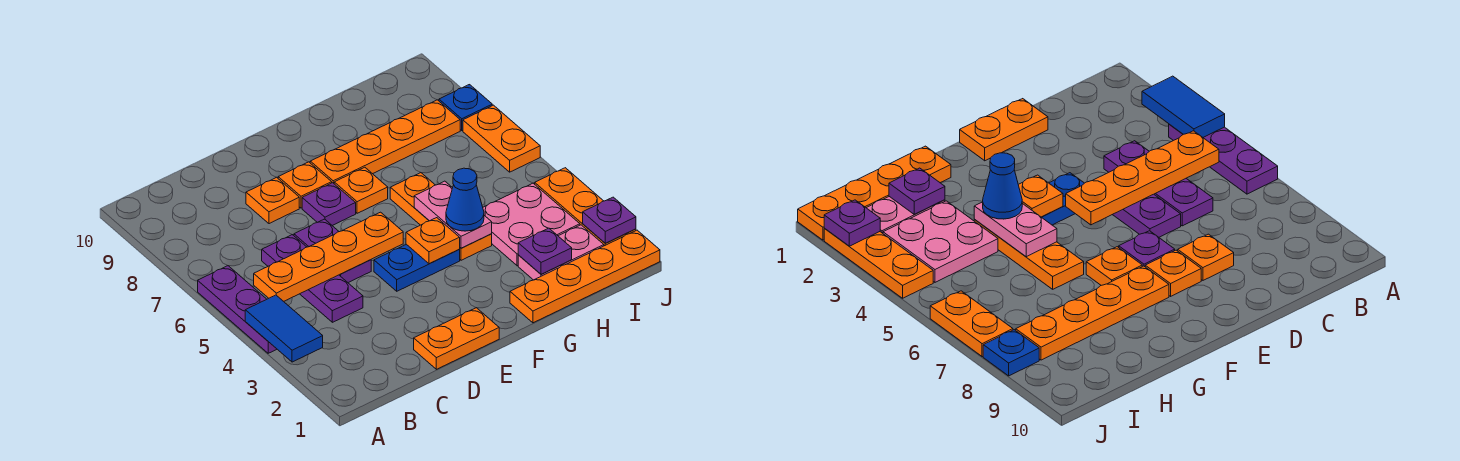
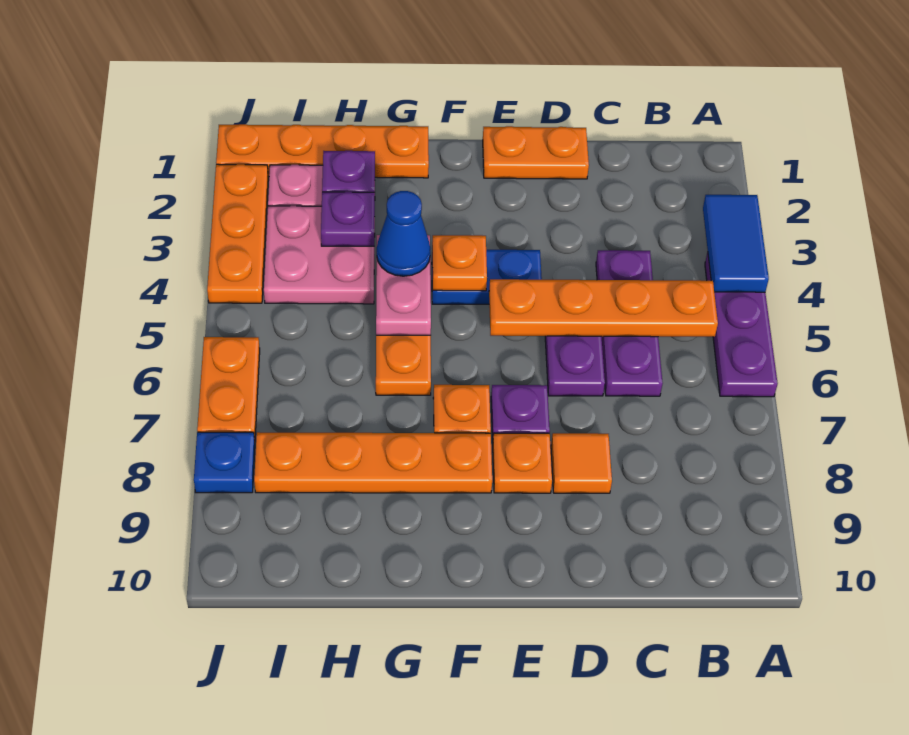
orange 1x1 plate [246,177,299,224] -> orange 1x1 tile [551,433,612,493]
purple 1x1 plate [583,197,636,243] -> purple 1x1 plate moved to [321,192,375,246]

